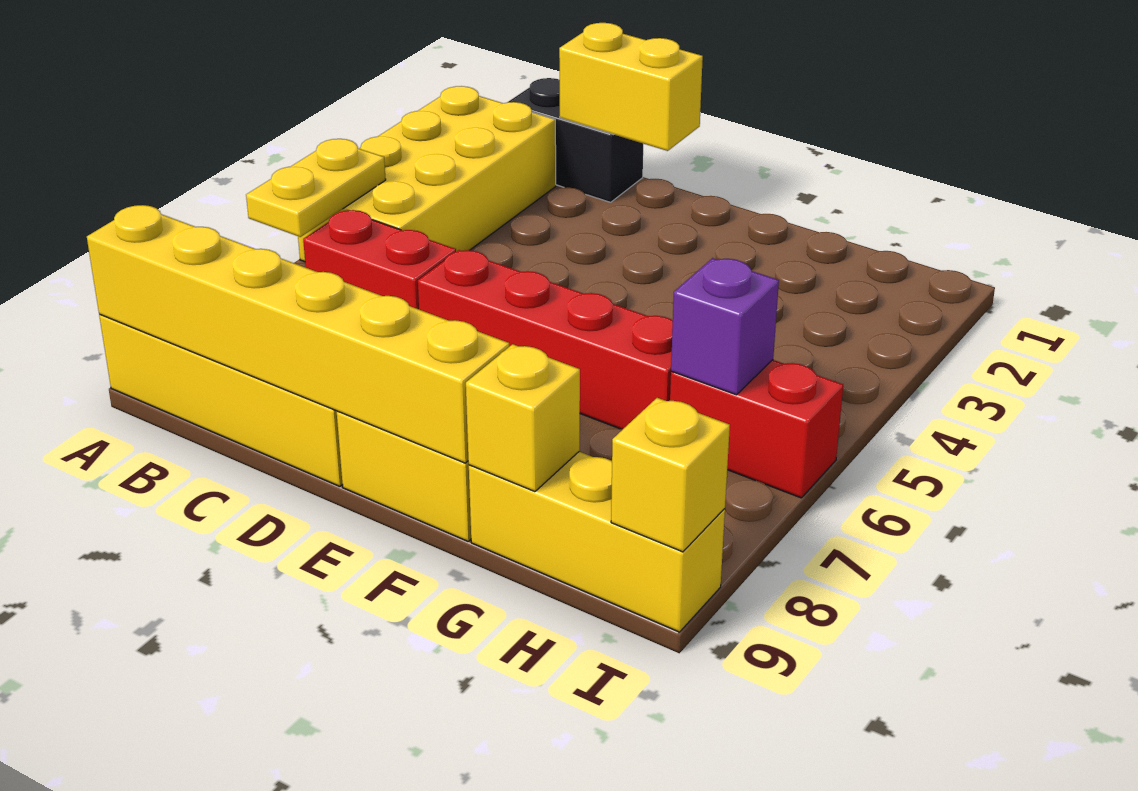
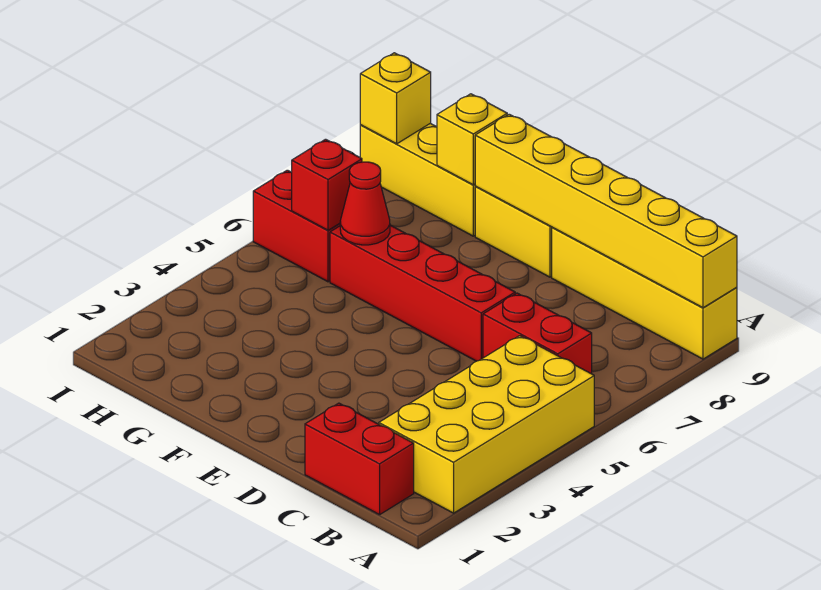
yellow 1x2 plate [246,139,386,237] -> none
black 1x2 brick [508,78,643,202] -> red 1x2 brick [305,403,414,515]
yellow 1x2 brick [559,23,703,151] -> none
none -> red 1x1 cone [340,162,390,245]
purple 1x1 brick [671,258,779,395] -> red 1x1 brick [292,139,362,230]

